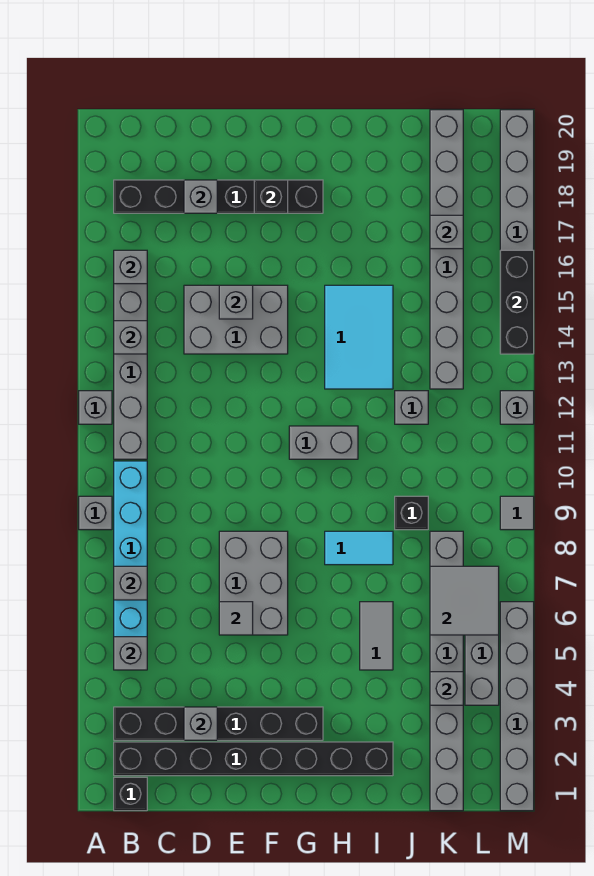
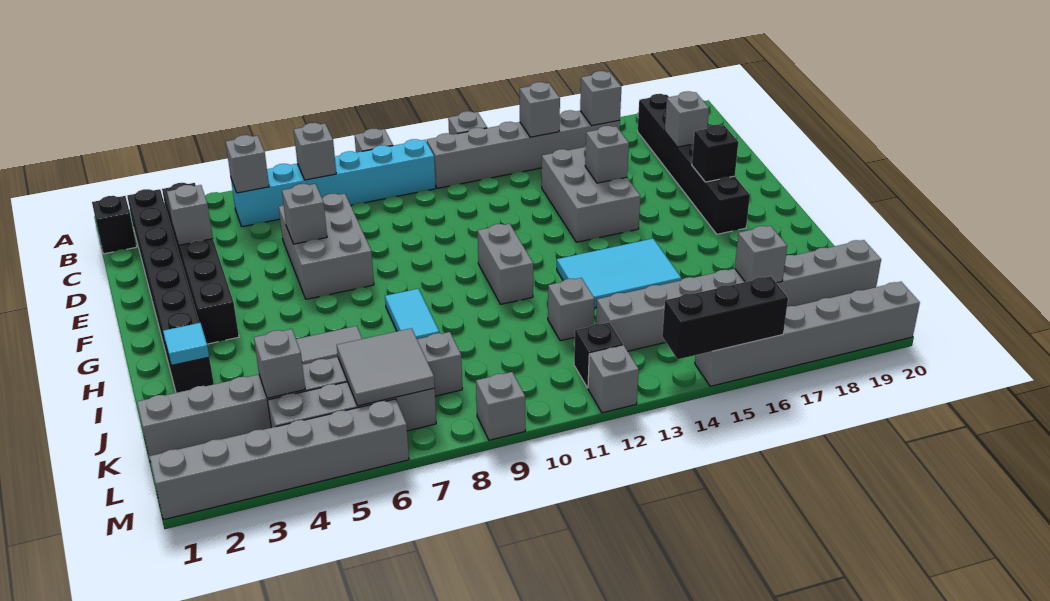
grey 2x3 brick [219,531,288,635] -> grey 2x3 brick turned to [279,194,374,299]
grey 1x1 tile [219,602,253,635] -> grey 1x1 brick [282,184,327,244]
none -> cyan 1x1 tile [163,323,209,365]
black 1x1 brick [395,496,428,530] -> black 1x1 brick moved to [574,322,623,388]
grey 1x1 tile [500,496,534,530] -> grey 1x1 brick [476,372,525,440]

